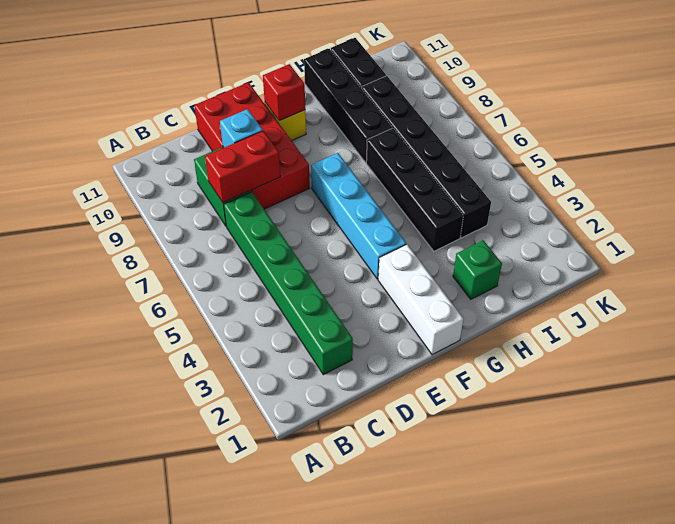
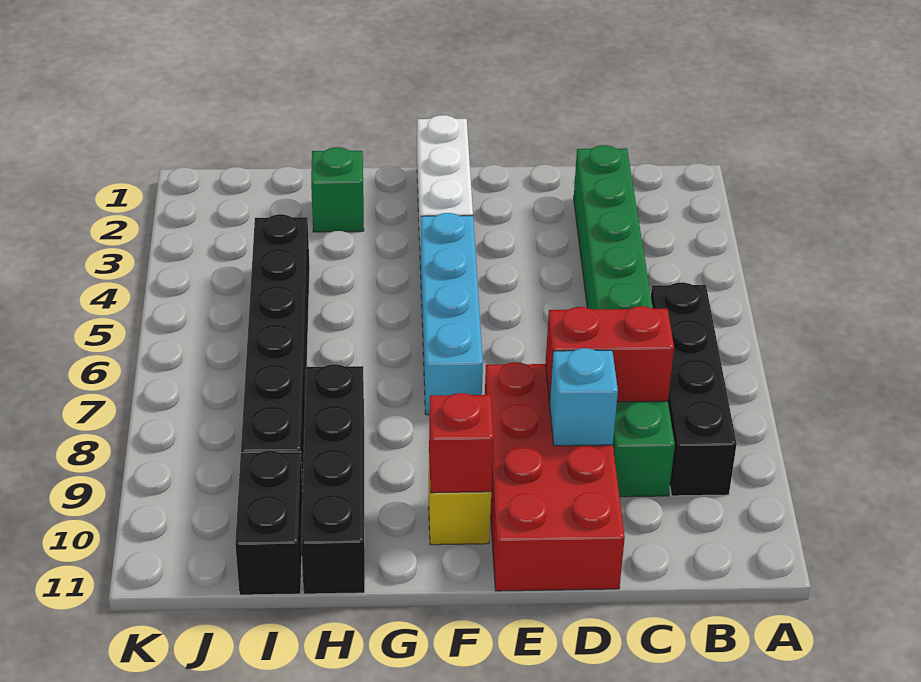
black 1x4 brick [366,128,463,251] -> black 1x4 brick moved to [651,282,737,496]

